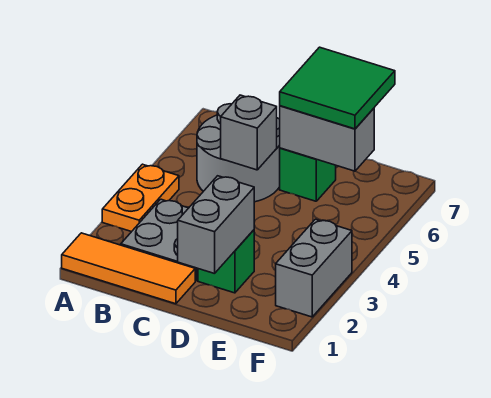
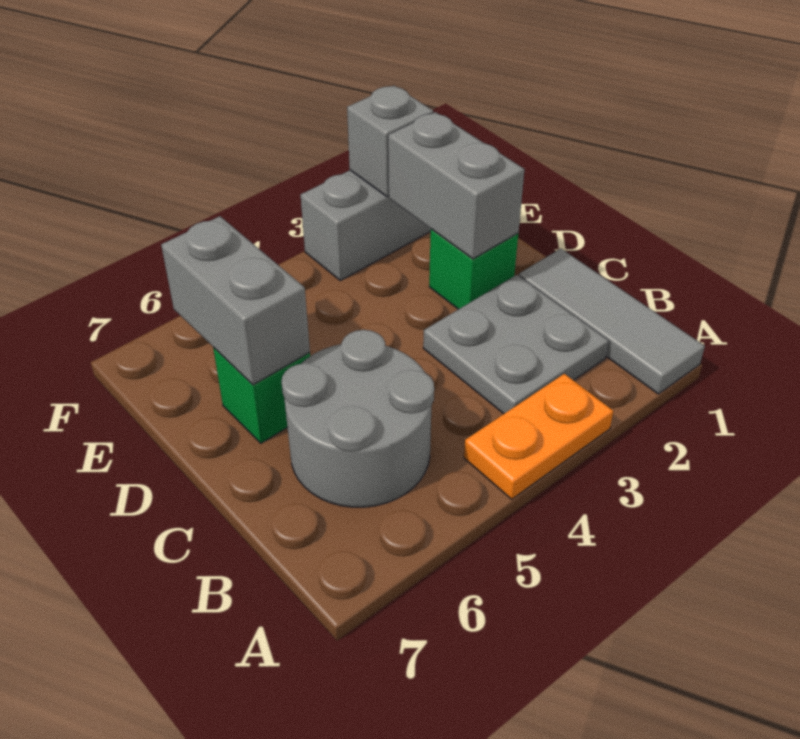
orange 1x3 tile [62,233,195,304] -> grey 1x3 tile [519,249,705,394]
grey 1x1 brick [221,95,277,170] -> grey 1x1 brick moved to [347,86,433,197]
grey 1x2 brick [178,176,254,274] -> grey 1x2 brick turned to [388,112,525,259]
green 2x2 tile [280,47,395,129] -> none

